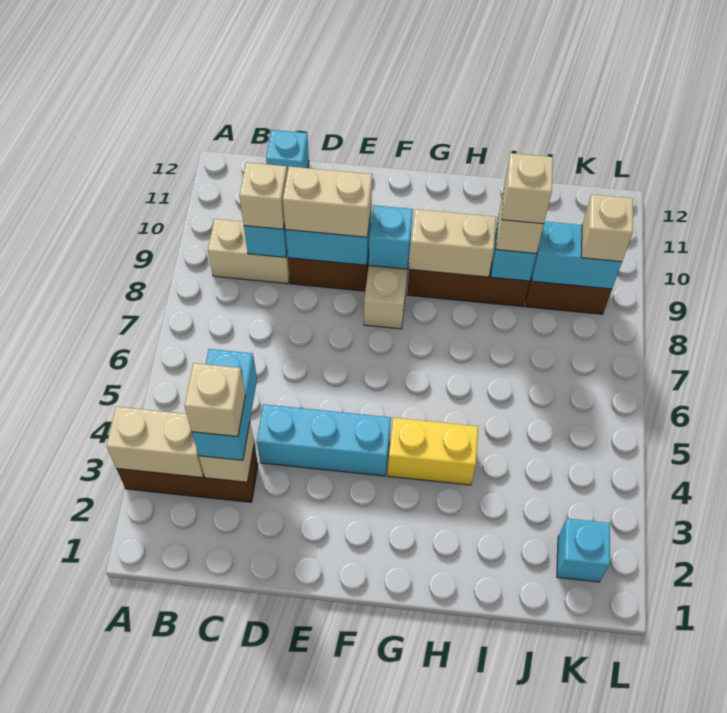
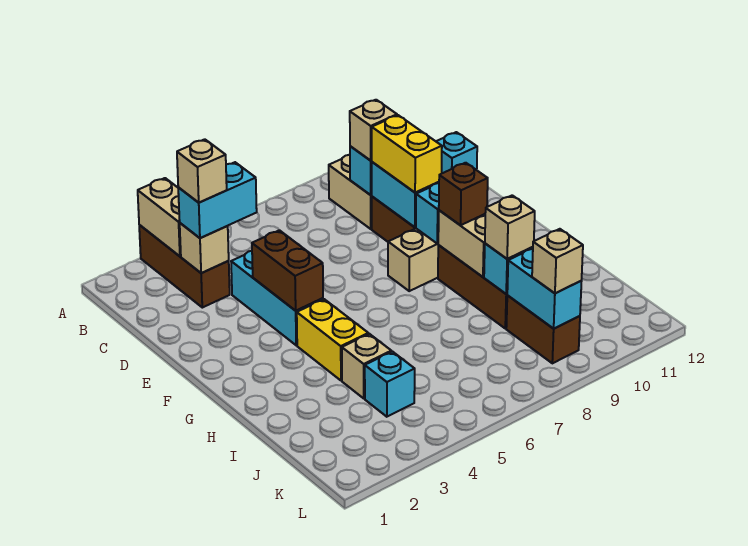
tan 1x2 brick [283,166,372,237] -> yellow 1x2 brick [371,115,442,192]
none -> brown 1x2 brick [252,230,323,311]
none -> brown 1x1 brick [439,163,488,225]
tan 1x1 brick [502,153,553,224] -> tan 1x1 brick moved to [342,334,391,398]
cyan 1x1 brick [557,518,610,582] -> cyan 1x1 brick moved to [365,352,415,417]

